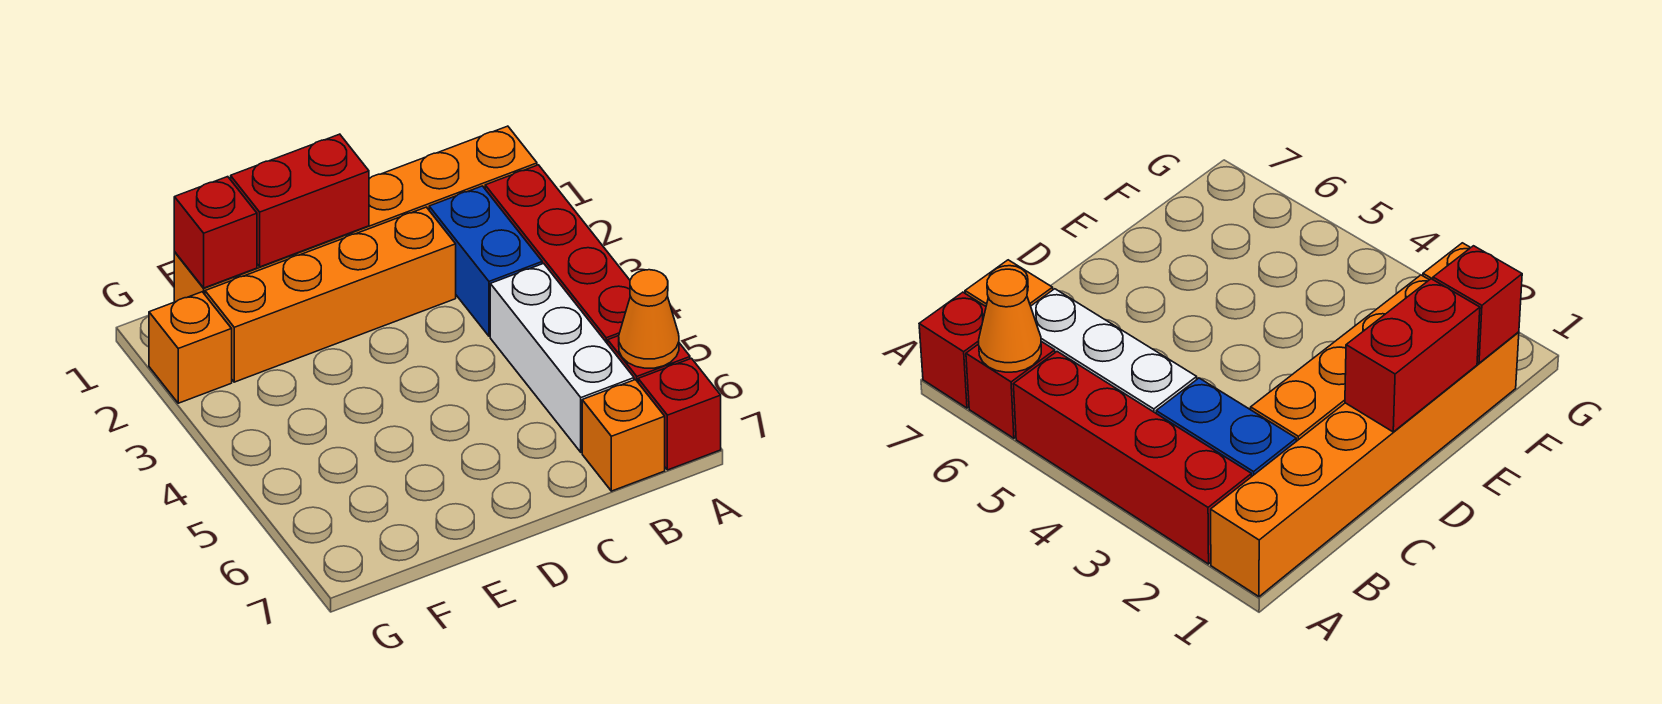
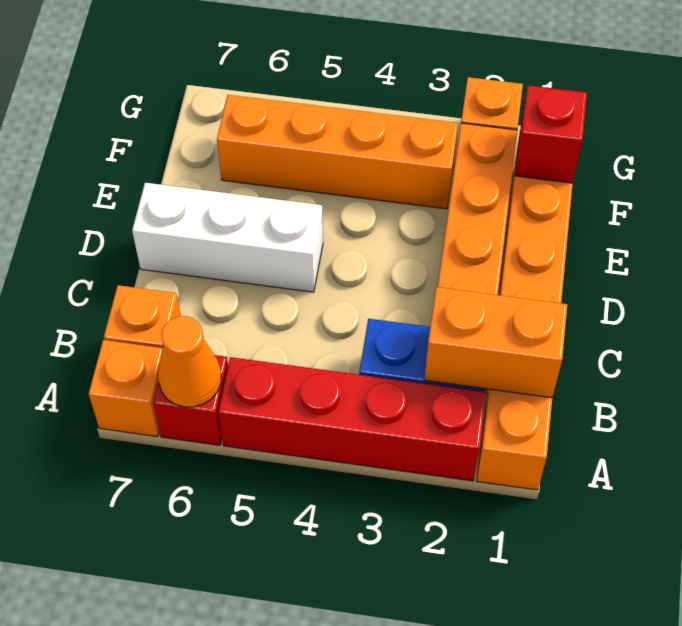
red 1x1 brick [638,358,721,470] -> orange 1x1 brick [89,340,163,437]
none -> orange 1x2 brick [424,287,567,398]
white 1x3 brick [490,263,634,452] -> white 1x3 brick moved to [132,183,323,292]
red 1x2 brick [231,134,369,267] -> none
none -> orange 1x4 brick [217,95,458,209]

